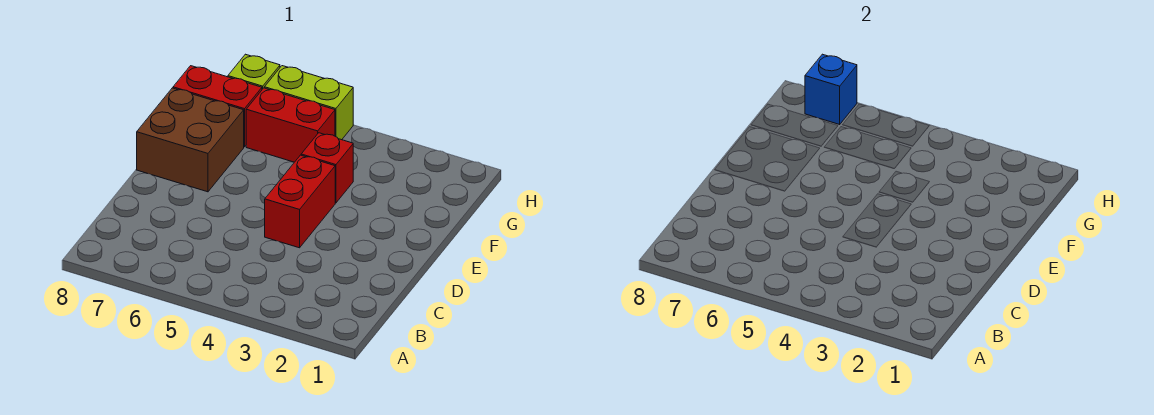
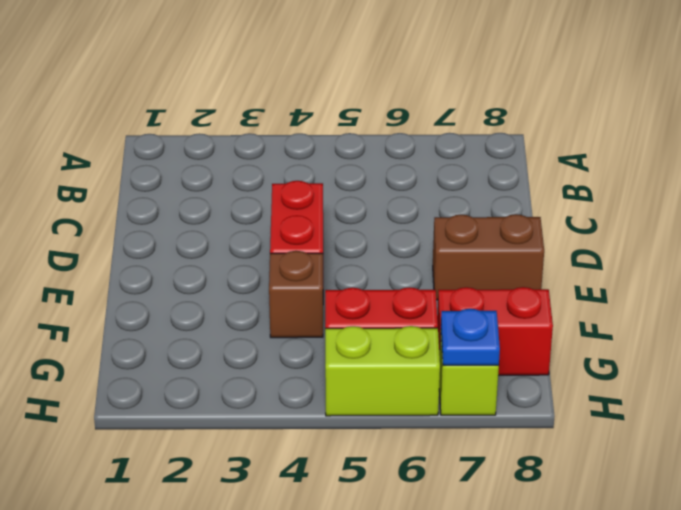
brown 2x2 brick [137,88,244,192] -> brown 1x2 brick [433,214,544,300]
red 1x1 brick [301,133,353,203] -> brown 1x1 brick [269,251,323,338]
blue 1x1 brick [805,54,857,124] -> blue 1x1 plate [441,309,500,365]

